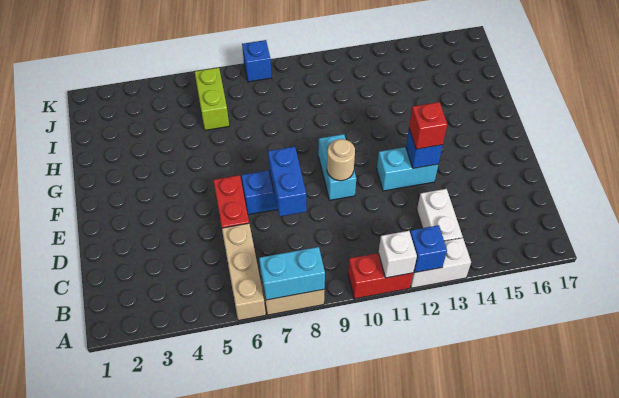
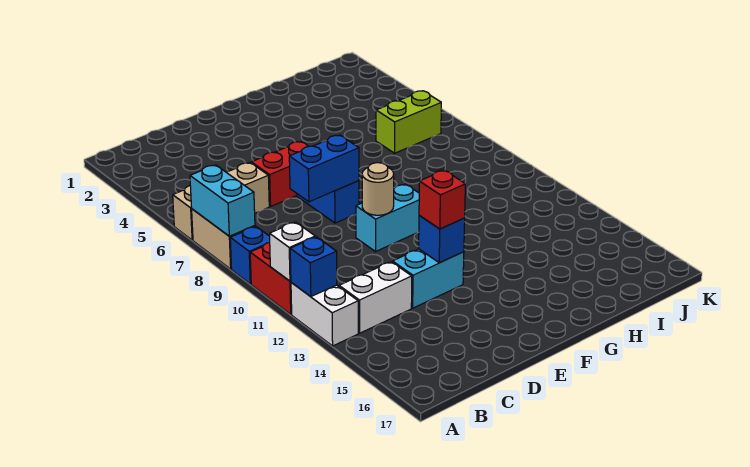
cyan 1x2 brick [377,147,438,191] -> cyan 1x2 brick turned to [393,249,464,308]
blue 1x1 brick [242,40,272,82] -> blue 1x1 brick moved to [230,227,270,284]

